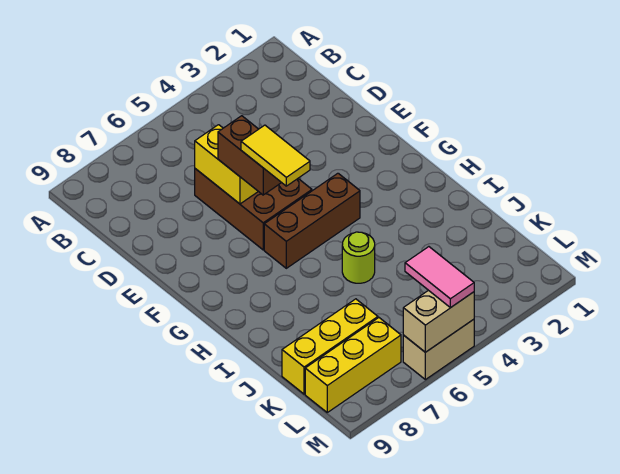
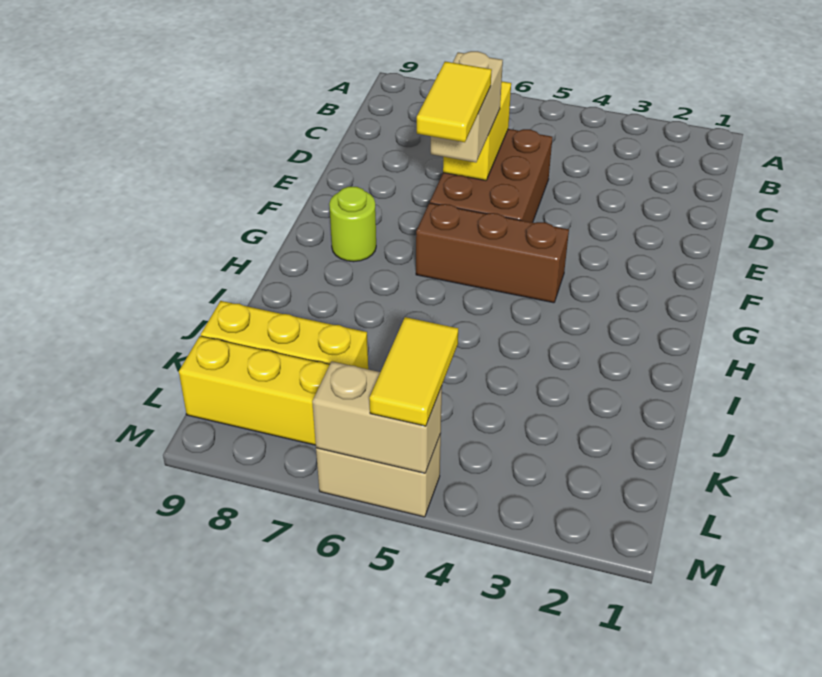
brown 1x2 brick [218,116,281,195] -> tan 1x2 brick [431,51,503,162]
lime 1x1 round brick [342,232,375,283] -> lime 1x1 round brick moved to [329,187,376,262]
pink 1x2 tile [405,247,474,308] -> yellow 1x2 tile [369,317,458,426]

